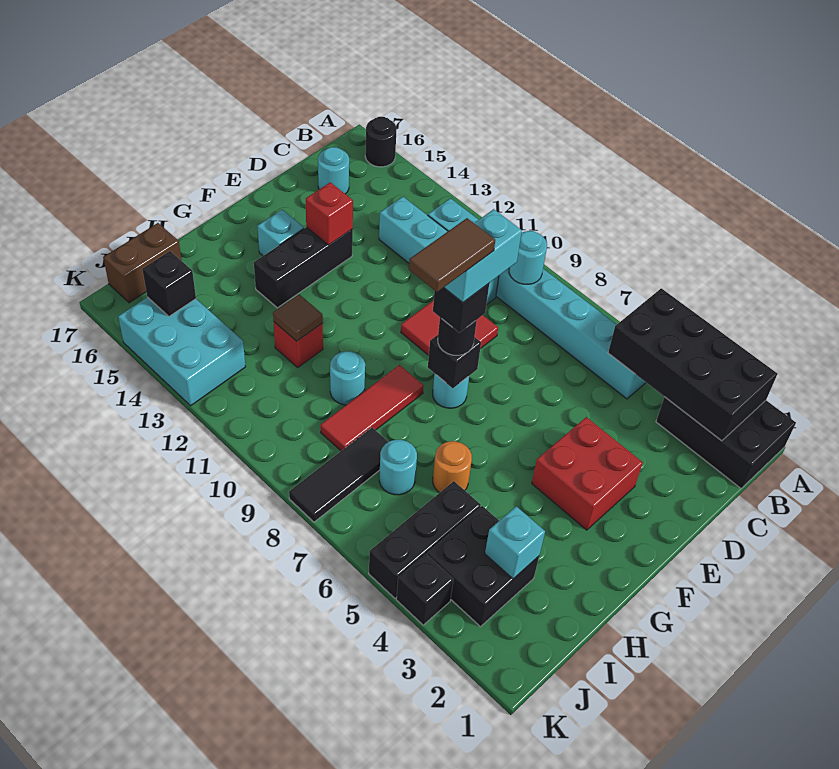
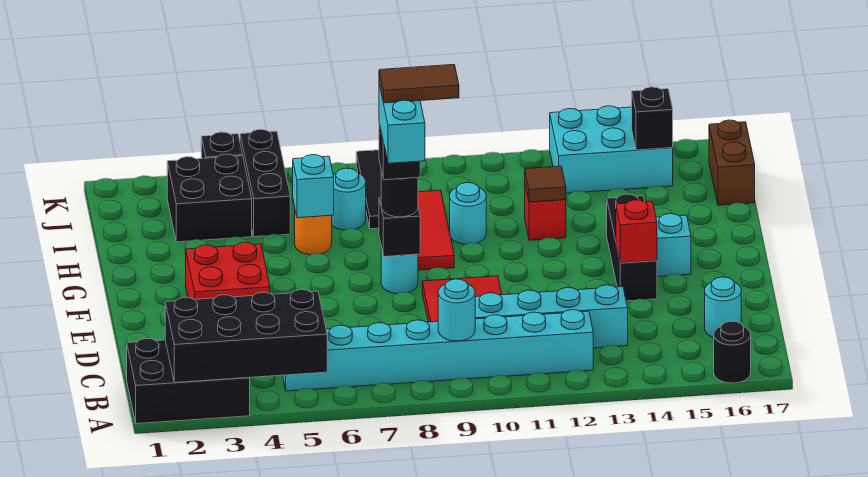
brown 1x2 tile [409,218,495,292] -> brown 1x2 tile turned to [379,65,459,103]
cyan 1x1 brick [485,506,545,579] -> cyan 1x1 brick moved to [293,155,334,218]

